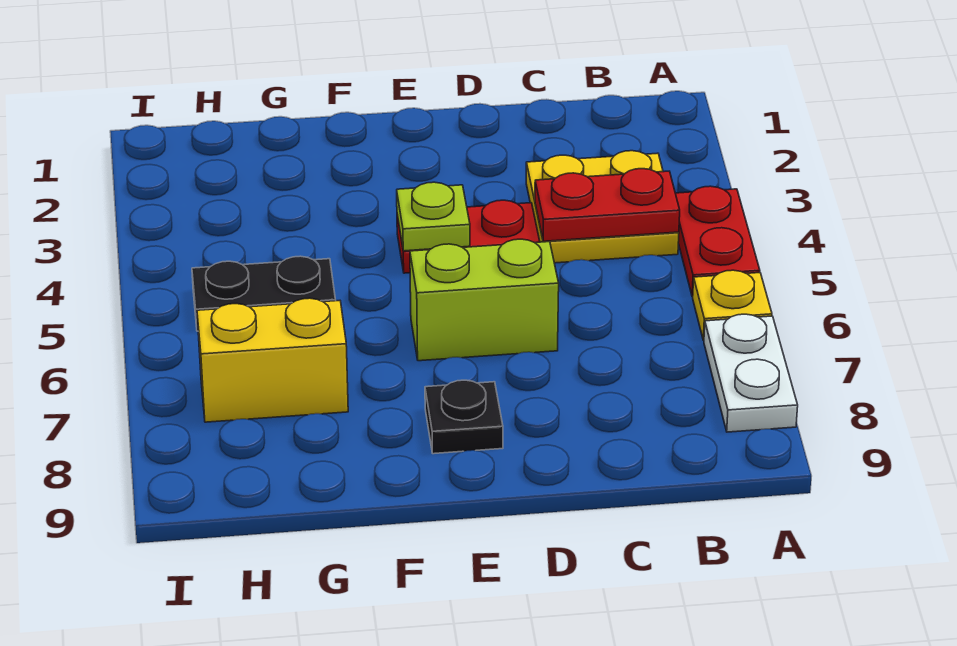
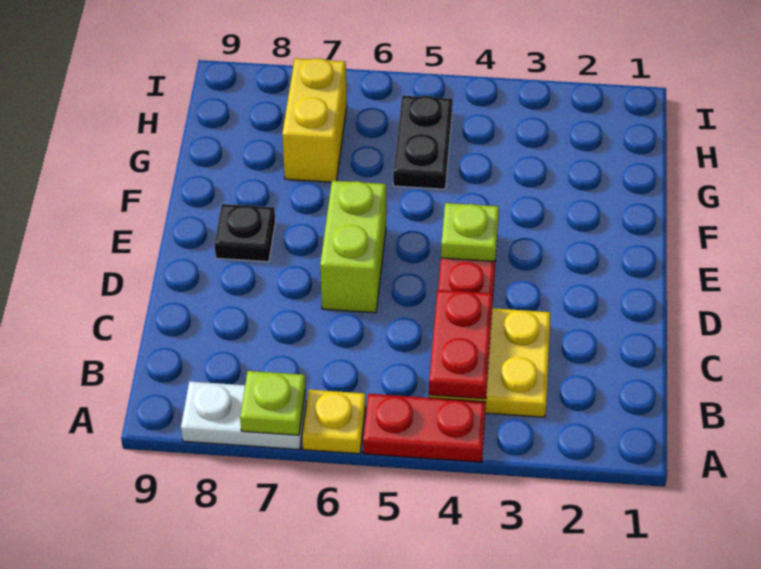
none -> lime 1x1 plate [240,371,306,435]

